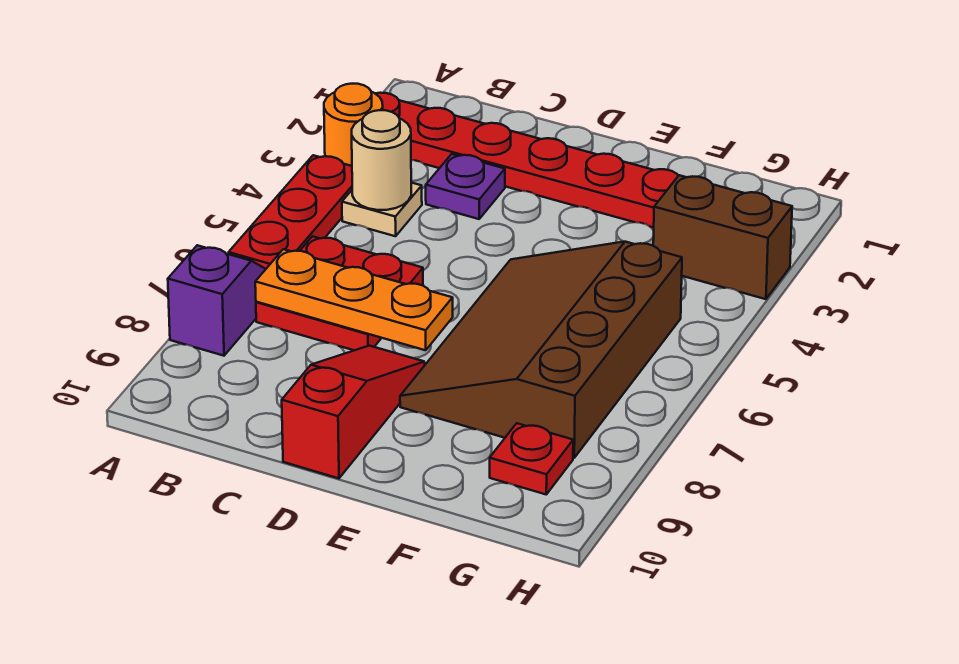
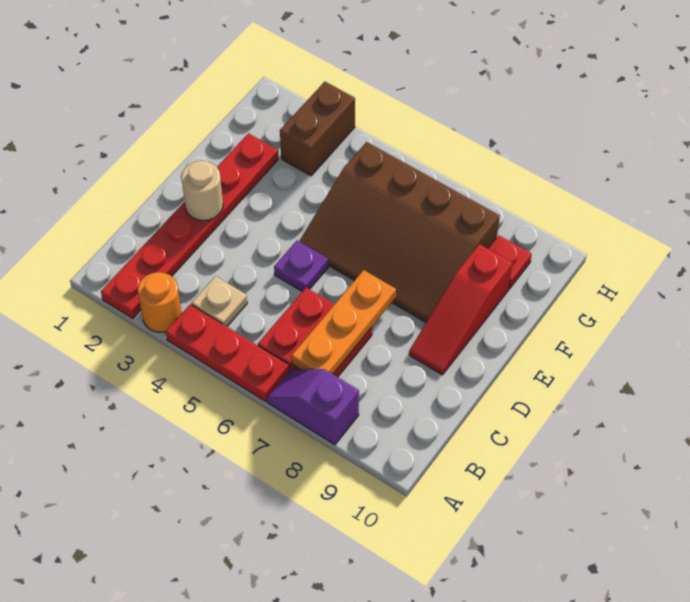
tan 1x1 round brick [352,110,411,210] -> tan 1x1 round brick moved to [181,161,223,221]
purple 1x1 plate [426,154,505,219] -> purple 1x1 plate moved to [274,241,328,291]
red 1x3 slope [282,346,425,478] -> red 1x3 slope turned to [409,244,513,375]

